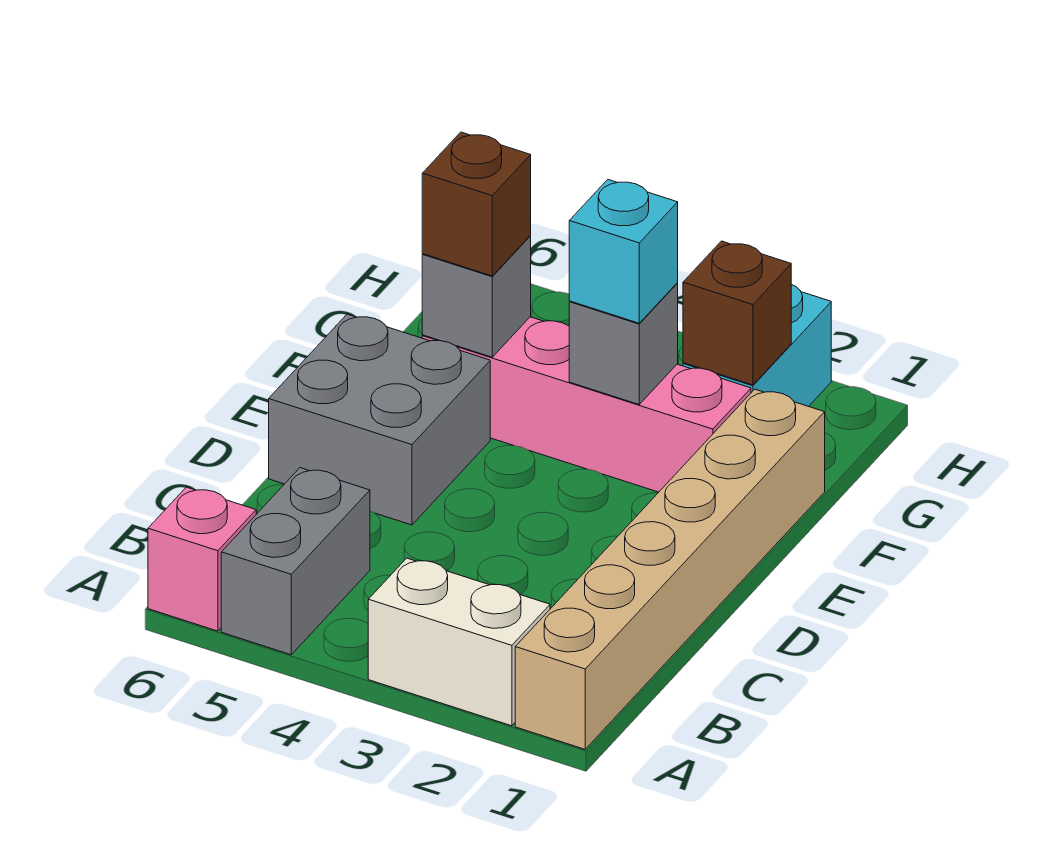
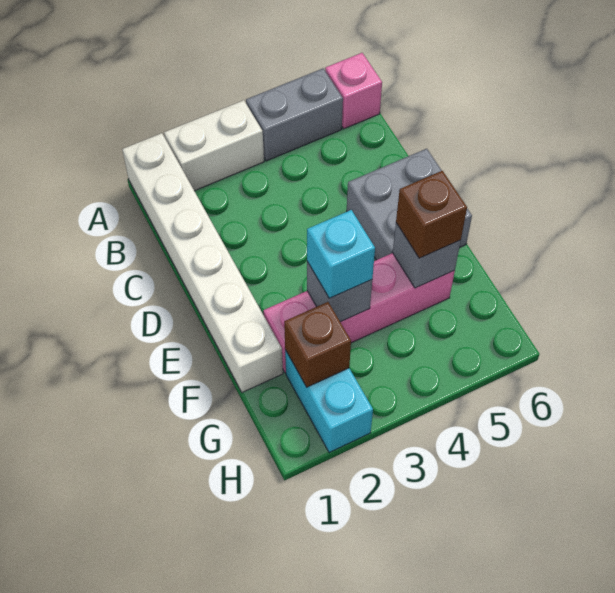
tan 1x6 brick [515,389,825,749] -> white 1x6 brick [122,133,283,392]
grey 1x2 brick [221,468,370,655] -> grey 1x2 brick turned to [246,68,343,161]

